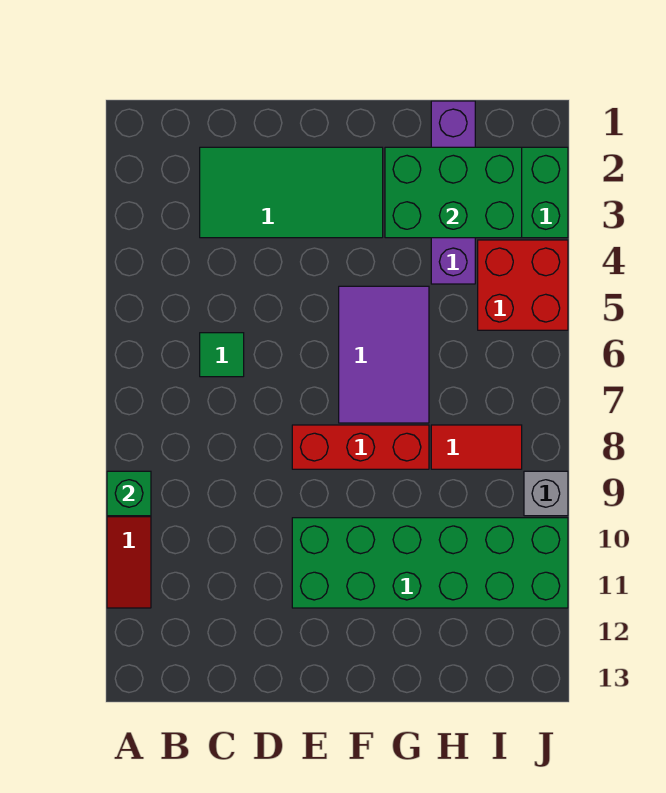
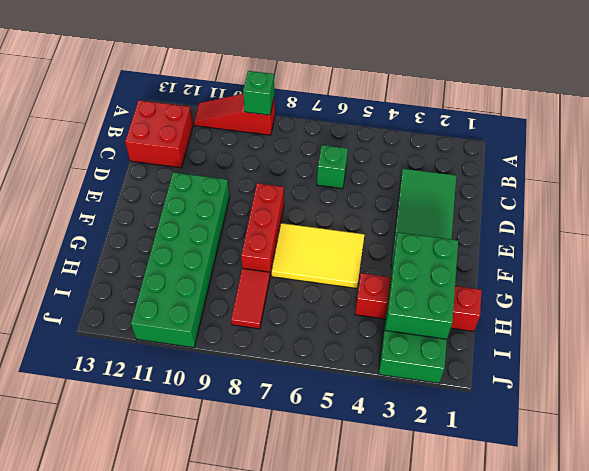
green 1x1 tile [200,333,244,377] -> green 1x1 brick [317,145,348,189]
purple 2x3 tile [339,286,429,423] -> yellow 2x3 tile [271,223,364,288]
purple 1x4 brick [431,101,475,284] -> red 1x4 brick [355,273,482,332]
red 2x2 brick [478,240,568,330] -> red 2x2 brick moved to [125,100,193,168]
grey 1x1 brick [524,471,568,516] -> none

